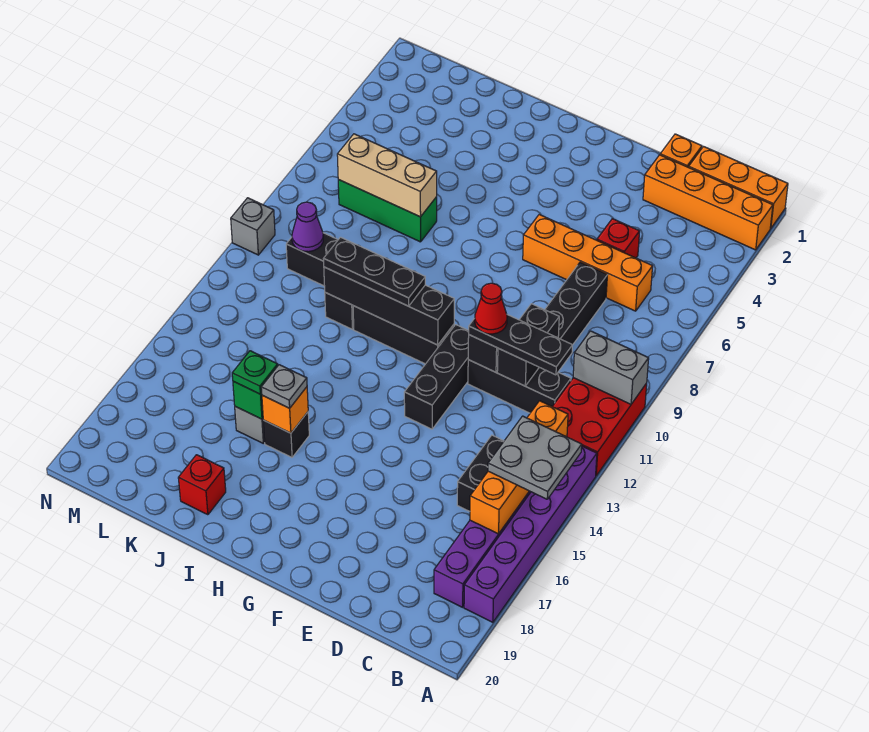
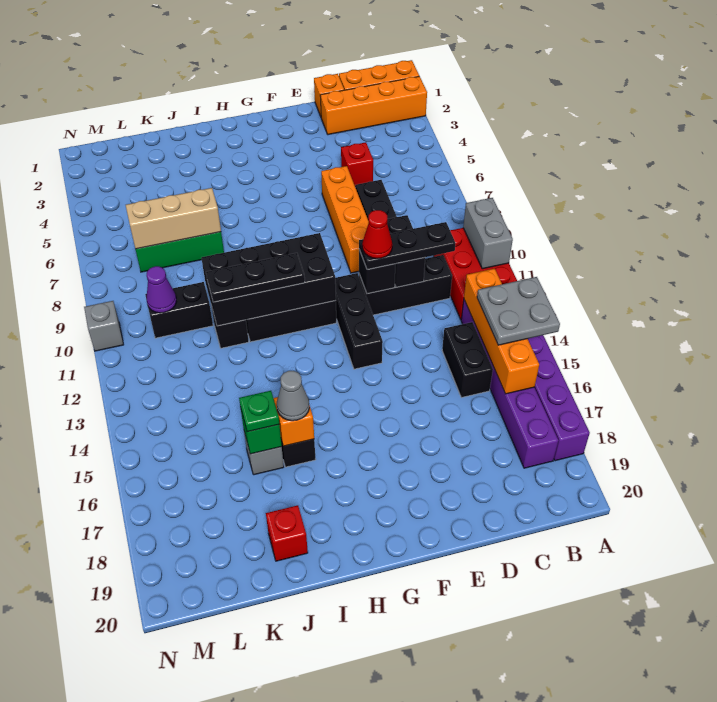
grey 1x2 brick [573,331,649,404] -> grey 1x2 brick turned to [463,198,513,269]
orange 1x4 brick [523,215,653,311] -> orange 1x4 brick turned to [321,166,369,273]
black 1x4 brick [324,267,454,345] -> black 2x4 brick [201,233,336,326]
grey 1x1 plate [261,365,307,408] -> grey 1x1 cone [277,371,309,421]

